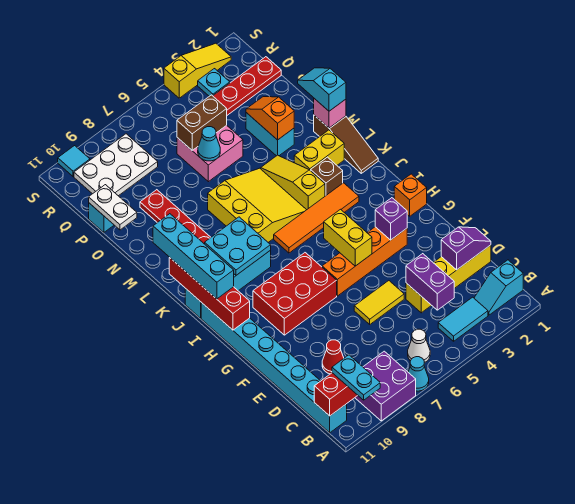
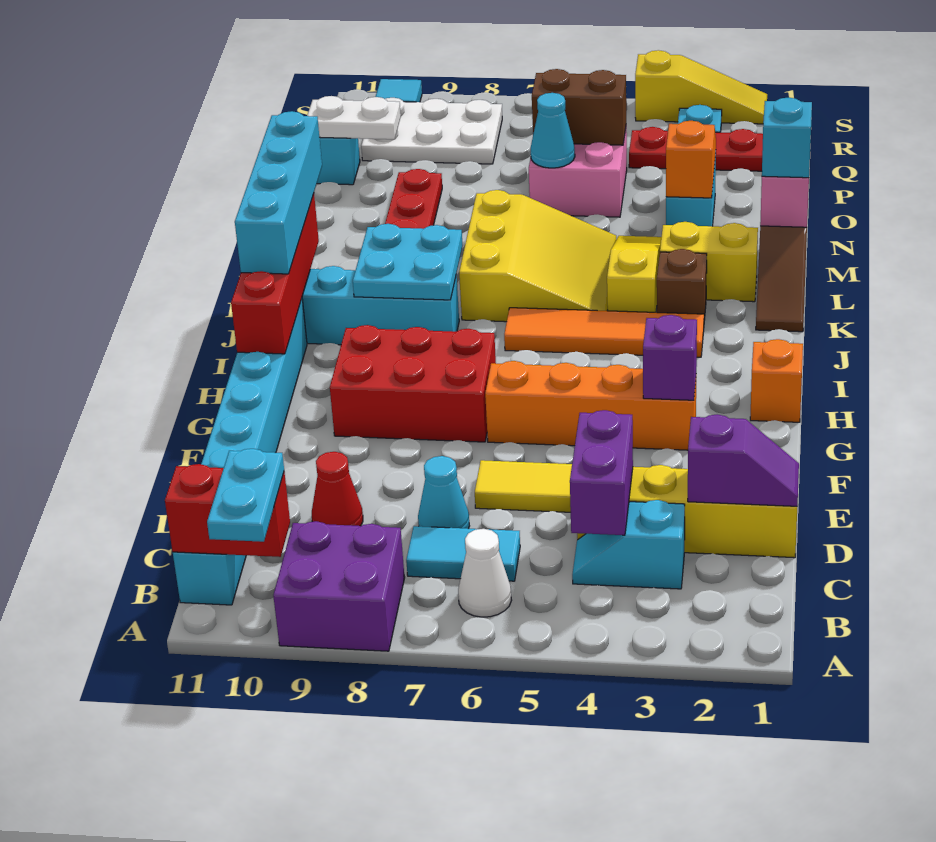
cyan 1x1 cone [408,357,429,391] -> cyan 1x1 cone moved to [418,456,469,529]
cyan 1x2 slope [474,260,523,315] -> cyan 1x2 slope moved to [572,500,685,589]
cyan 1x2 tile [438,297,488,341] -> cyan 1x2 tile moved to [406,526,520,581]
yellow 1x2 brick [324,209,372,266] -> none
white 1x2 plate [89,185,137,230] -> white 1x2 plate turned to [307,96,401,139]

